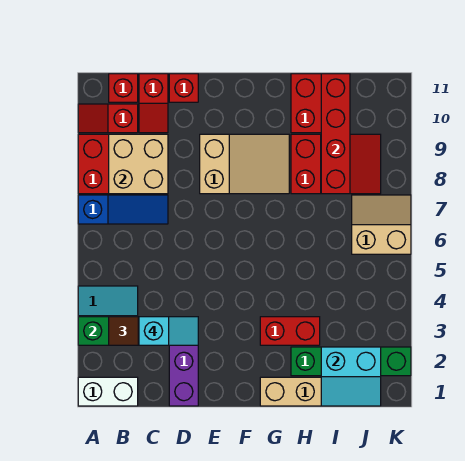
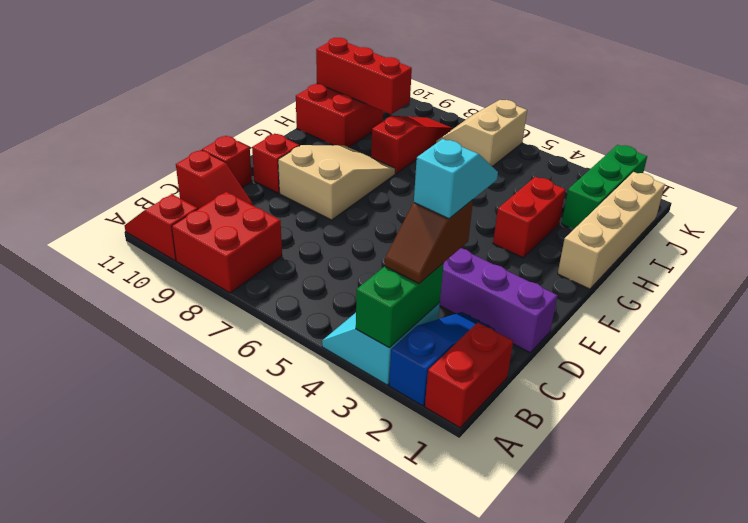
white 1x2 brick [78,377,138,406] -> red 1x2 brick [425,322,513,428]
blue 1x3 slope [78,195,168,224] -> blue 1x3 slope moved to [389,312,495,406]
red 1x2 slope [78,104,138,133] -> red 1x2 slope turned to [125,194,198,261]
tan 2x2 brick [109,134,168,194] -> none
red 1x1 brick [109,74,138,102] -> red 1x1 brick moved to [252,134,299,193]
green 1x4 brick [291,347,411,376] -> green 1x3 brick [562,145,647,229]
red 2x3 slope [291,134,381,194] -> red 1x3 slope [371,116,452,174]
cyan 2x2 slope [321,347,381,406] -> none
red 1x4 brick [321,74,350,194] -> red 1x3 brick [316,38,412,114]

